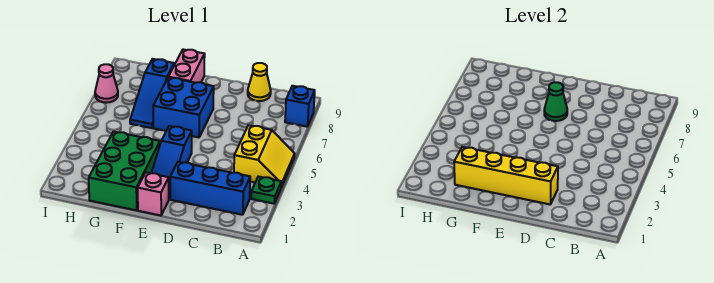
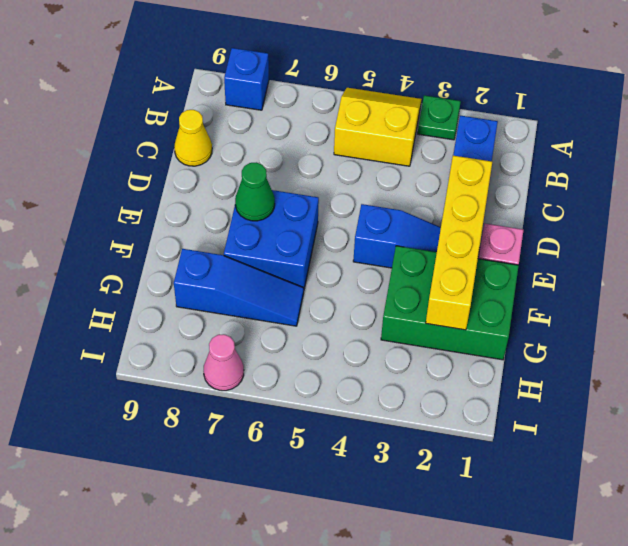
pink 1x2 brick [169,49,205,83] -> none

